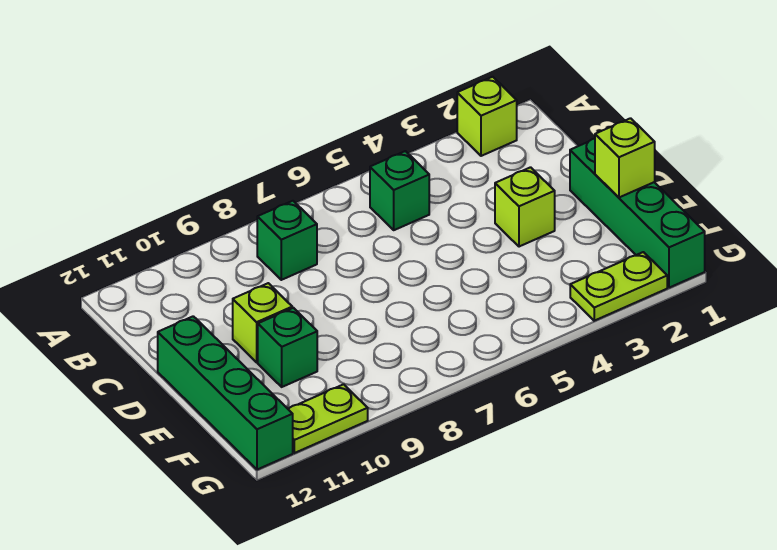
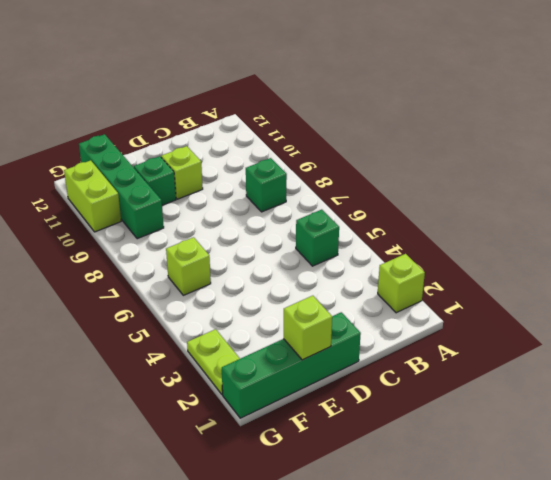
lime 1x1 brick [495,167,555,247] -> lime 1x1 brick moved to [166,237,211,295]
green 1x4 brick [158,316,293,470] -> green 1x4 brick turned to [79,134,164,239]
lime 1x2 plate [288,384,368,453] -> lime 1x2 brick [64,160,121,232]

